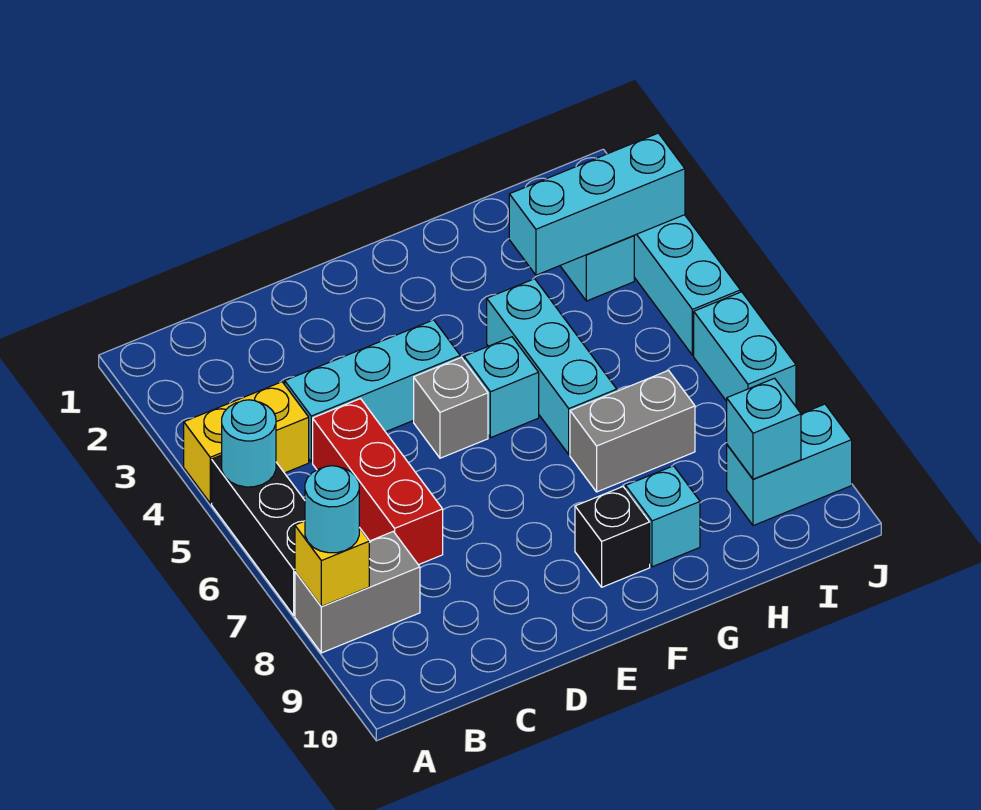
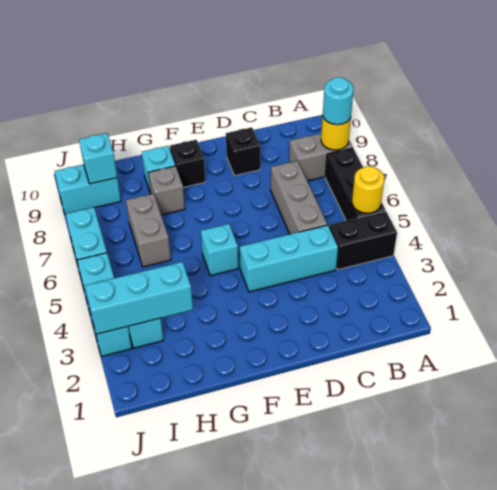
yellow 1x2 brick [184,382,309,503] -> black 1x2 brick [329,211,397,270]
cyan 1x1 round brick [222,400,276,487] -> yellow 1x1 round brick [352,166,384,213]
yellow 1x1 brick [295,521,369,606] -> yellow 1x1 round brick [321,117,351,150]
red 1x3 brick [313,399,443,565] -> grey 1x3 brick [271,161,327,234]
none -> black 1x1 brick [226,127,260,176]
grey 1x1 brick [414,357,488,458] -> grey 1x1 brick moved to [148,166,185,215]
cyan 1x3 brick [487,279,617,454] -> none
grey 1x2 brick [570,371,695,492] -> grey 1x2 brick turned to [126,194,171,267]

